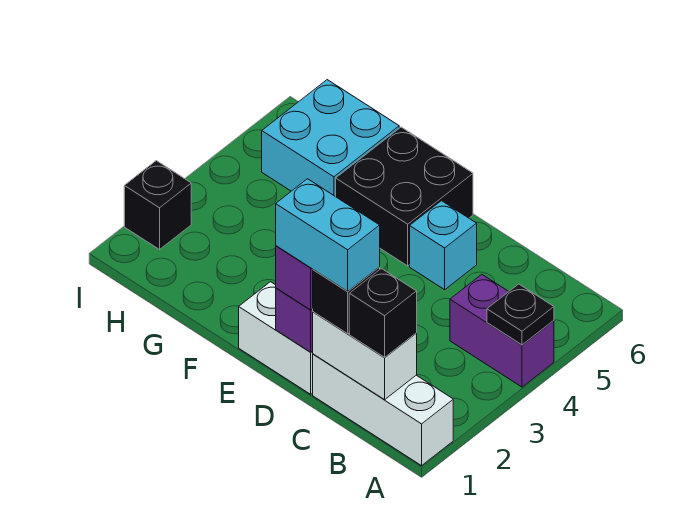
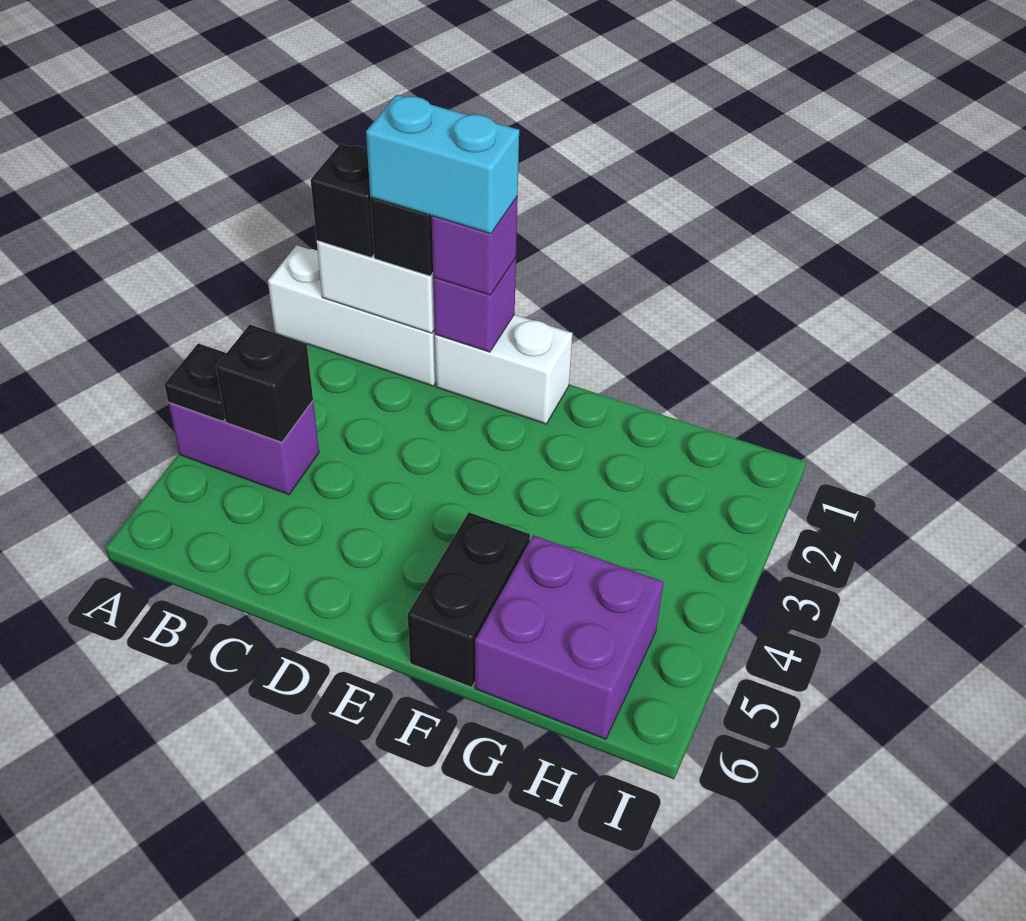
cyan 1x1 brick [410,201,477,290] -> none
black 2x2 brick [336,127,473,266] -> black 1x2 brick [408,512,530,687]
cyan 2x2 brick [262,80,399,197] -> purple 2x2 brick [475,535,663,739]
black 1x1 brick [124,161,191,250] -> black 1x1 brick moved to [216,325,313,442]

